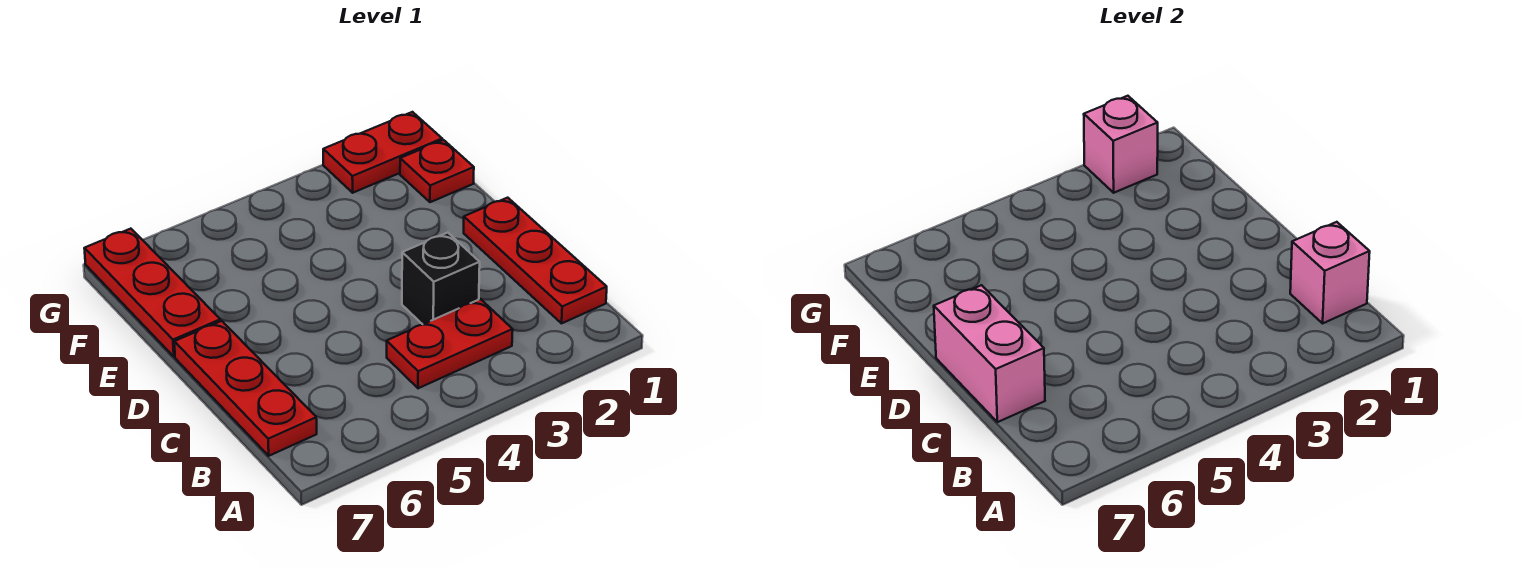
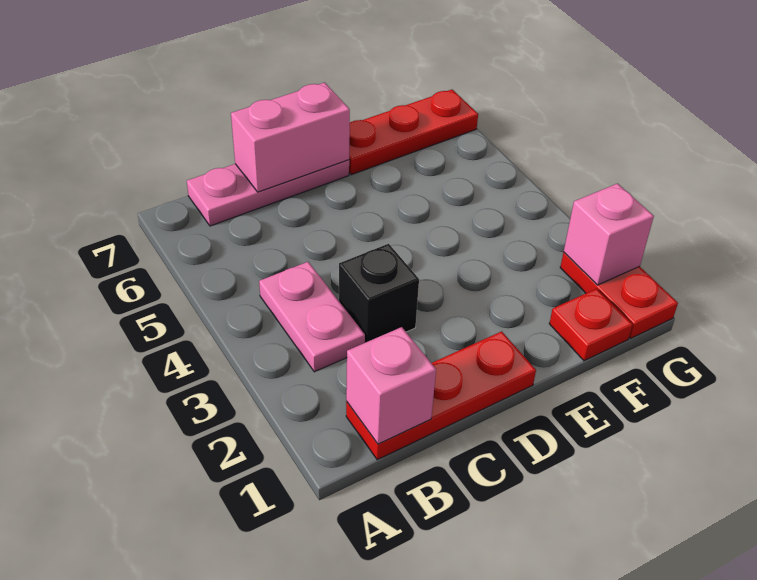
red 1x2 plate [387,299,513,388] -> pink 1x2 plate [259,262,365,372]
red 1x3 plate [174,321,317,456] -> pink 1x3 plate [187,160,349,226]

